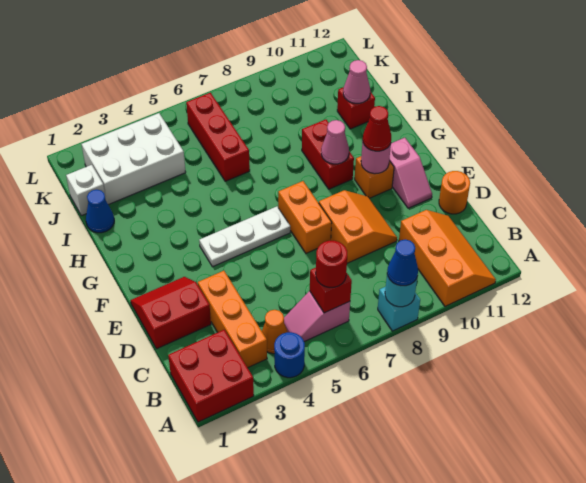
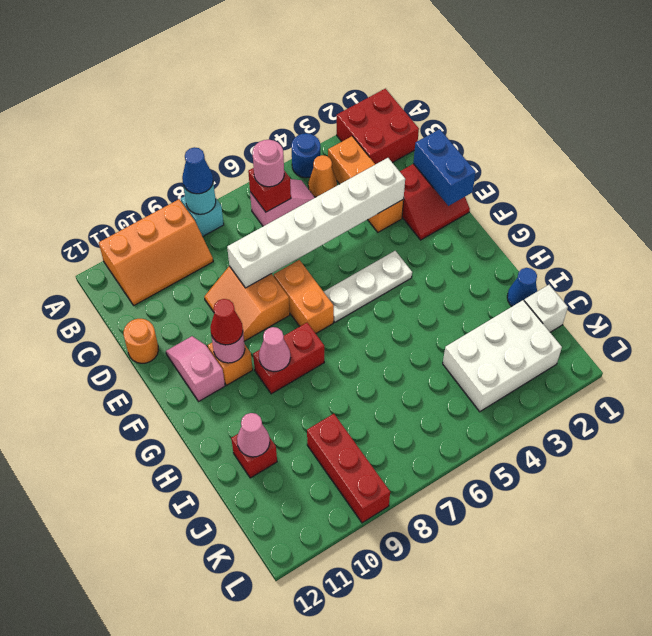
orange 2x3 slope [399,210,496,306] -> orange 2x3 slope turned to [99,199,213,305]
red 1x1 round brick [316,241,347,288] -> pink 1x1 round brick [252,140,284,187]
none -> blue 1x2 brick [413,129,476,206]
none -> white 1x6 brick [227,158,405,288]
red 1x2 brick [302,119,354,189] -> red 1x2 brick turned to [253,323,324,394]
red 1x3 brick [186,93,250,181] -> red 1x3 brick moved to [307,414,390,523]

